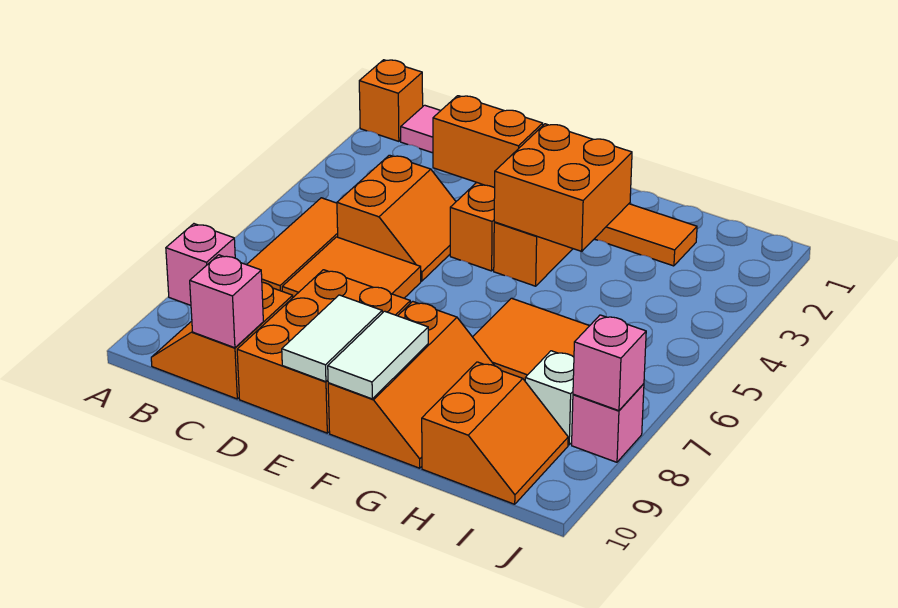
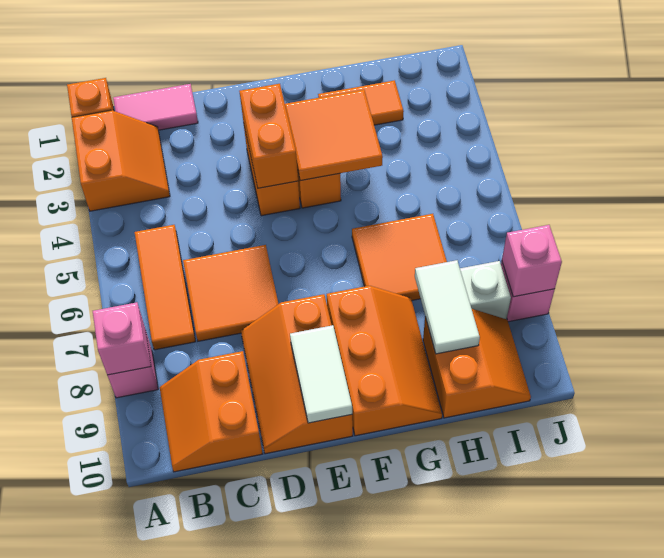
orange 2x2 slope [337,155,456,281] -> orange 2x2 slope moved to [72,110,170,211]
pink 1x1 brick [190,255,263,348] -> pink 1x1 brick moved to [93,302,151,375]
orange 1x2 brick [433,96,543,188] -> orange 1x2 brick turned to [239,84,298,188]
orange 2x3 brick [237,270,410,433] -> orange 2x3 slope [241,294,353,454]
orange 2x2 brick [494,124,632,251] -> orange 2x2 tile [285,90,383,181]
white 1x2 tile [328,311,428,399] -> white 1x2 tile moved to [415,260,480,354]

